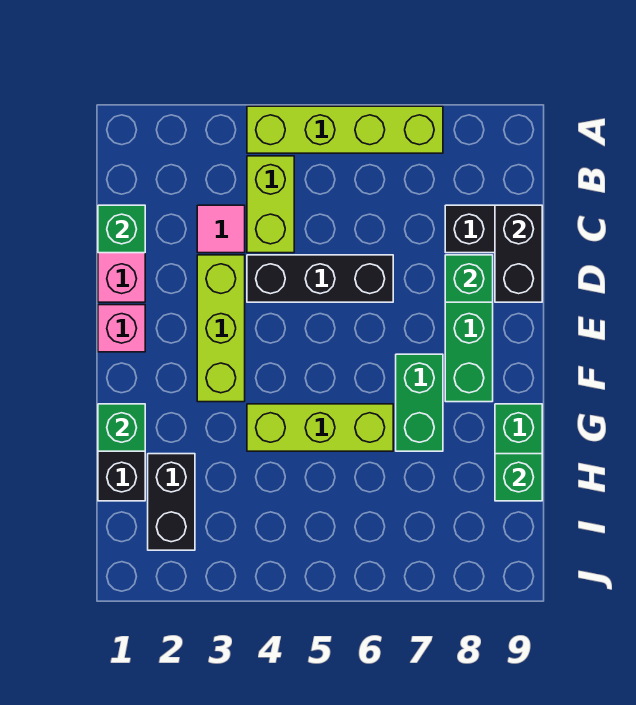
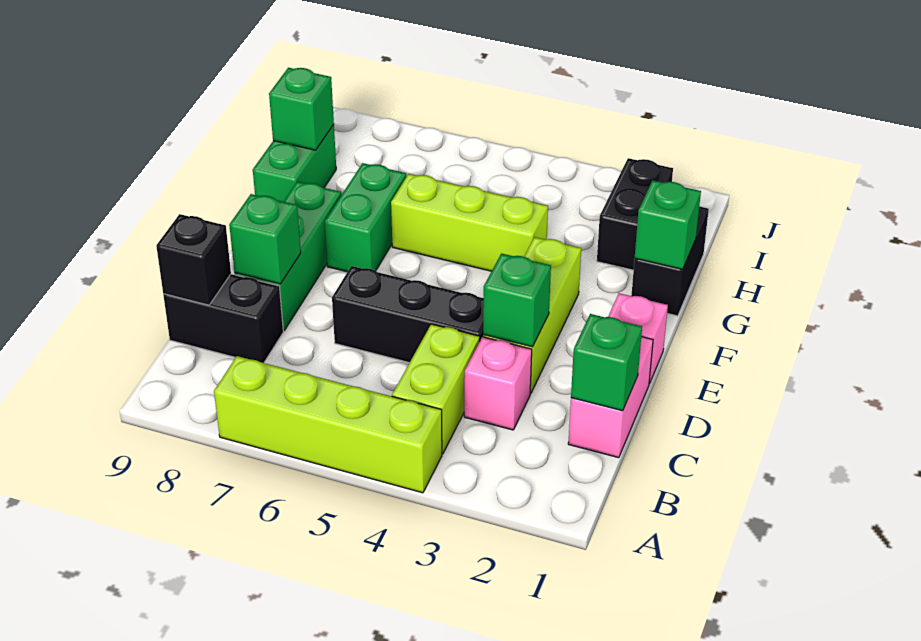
pink 1x1 tile [197,205,245,253] -> pink 1x1 brick [464,337,532,430]
black 1x2 brick [495,205,542,302] -> black 1x1 brick [156,214,231,305]
none -> green 1x1 brick [483,254,551,347]

